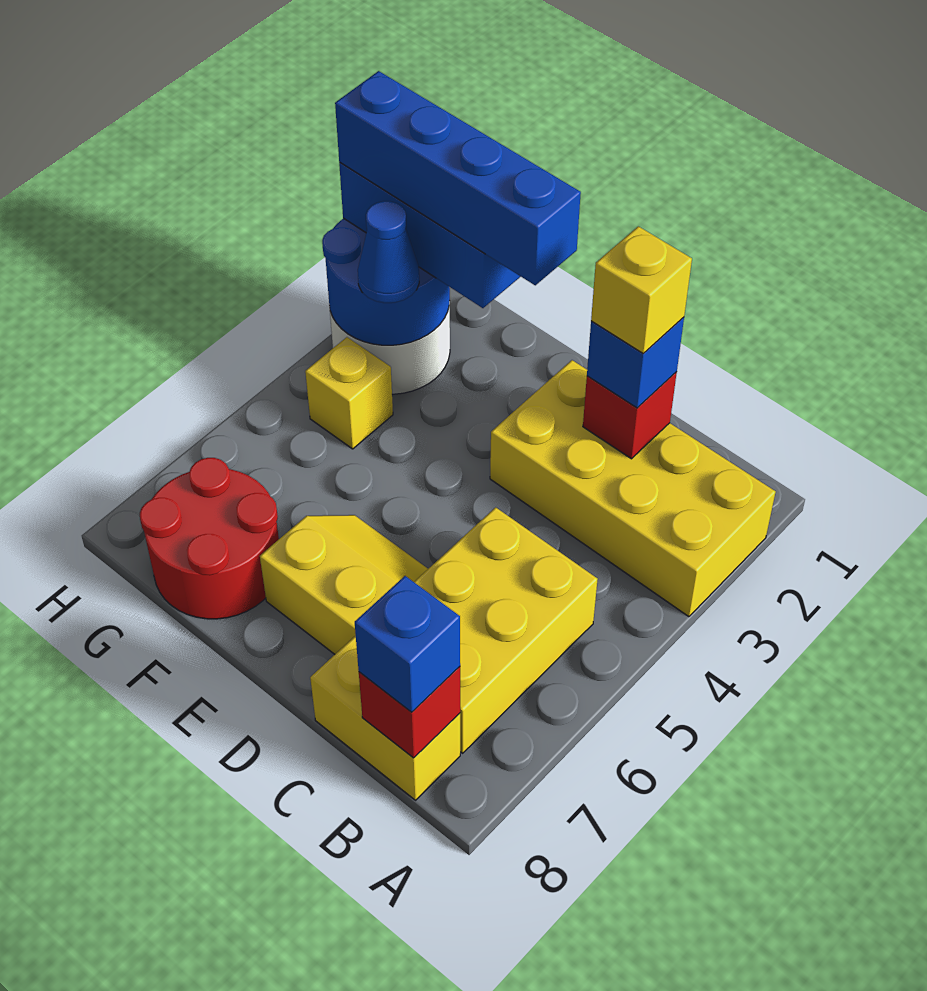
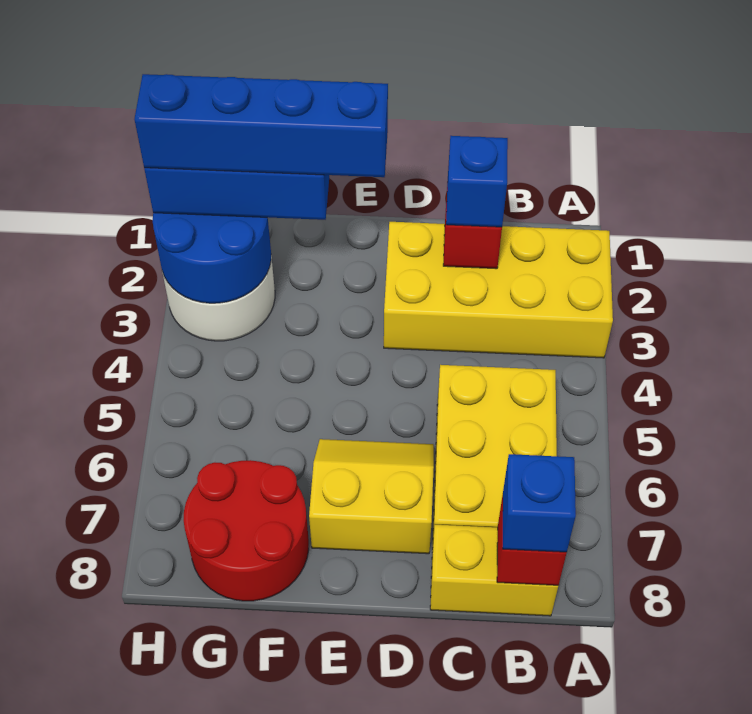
yellow 1x1 brick [591,226,692,353] -> none
blue 1x1 cone [358,201,419,303] -> none
yellow 1x1 brick [305,337,393,449] -> none

